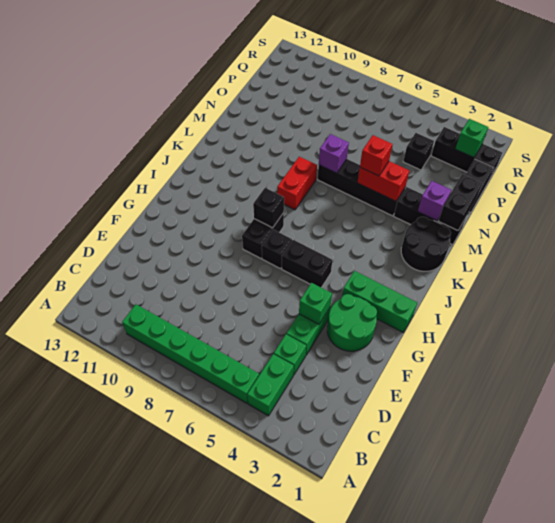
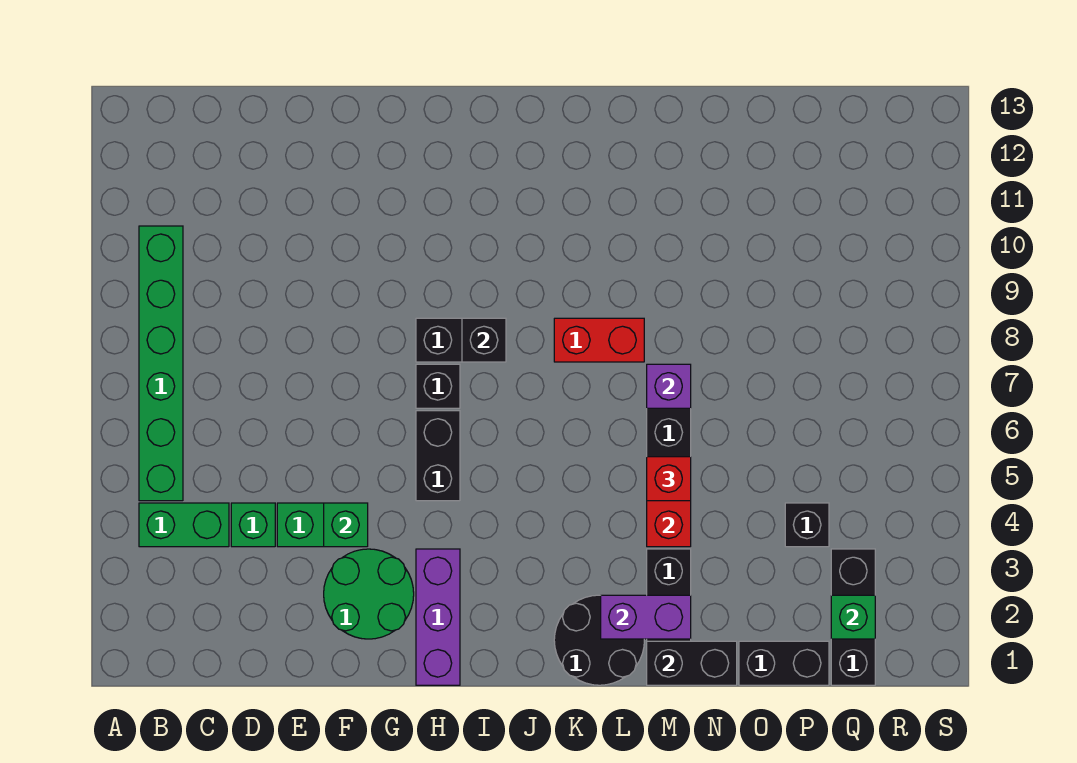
green 1x3 brick [342,271,417,332] -> purple 1x3 brick [416,549,460,685]
purple 1x1 brick [418,181,451,221] -> purple 1x2 brick [601,595,691,639]

